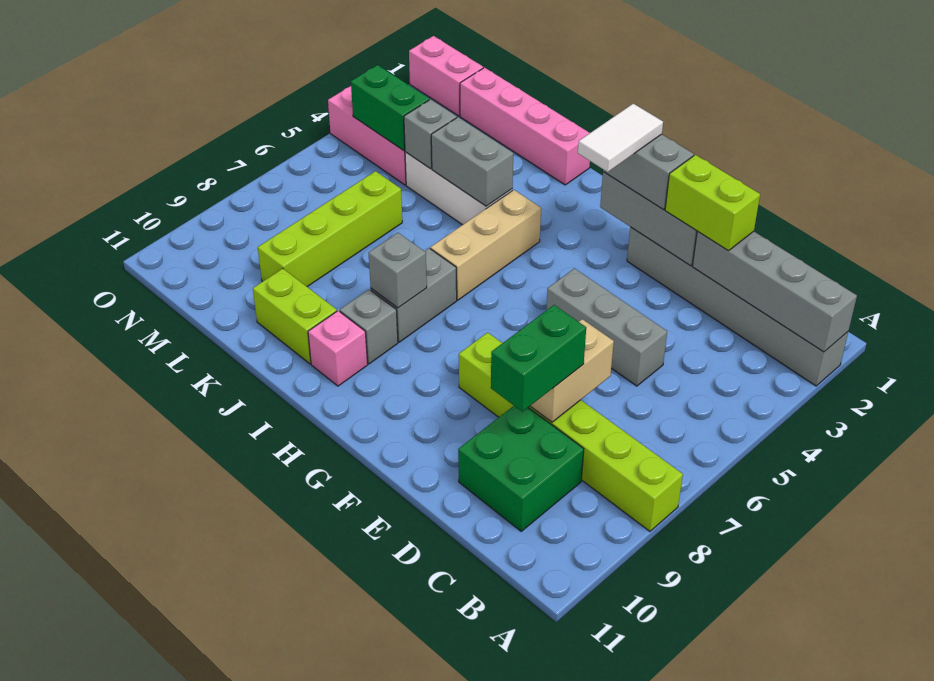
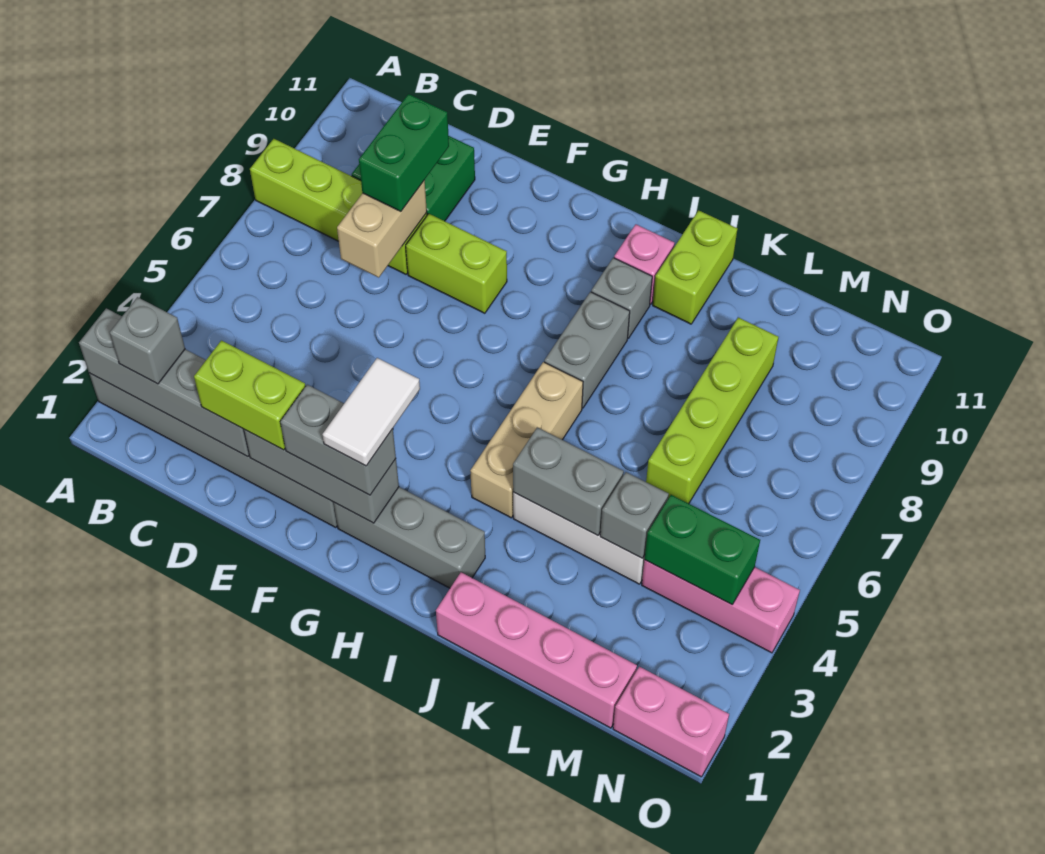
grey 1x3 brick [546,268,667,386] -> grey 1x3 brick moved to [334,487,485,588]
grey 1x1 brick [369,233,427,308] -> grey 1x1 brick moved to [110,297,185,384]
lime 1x2 brick [253,269,337,364] -> lime 1x2 brick turned to [653,210,737,324]

